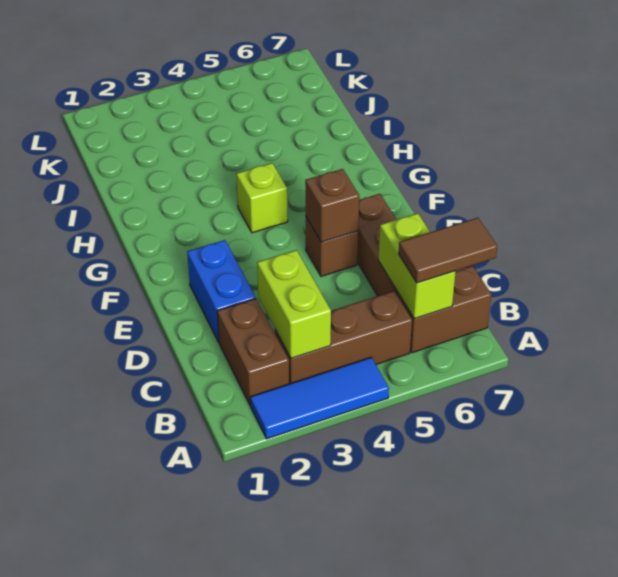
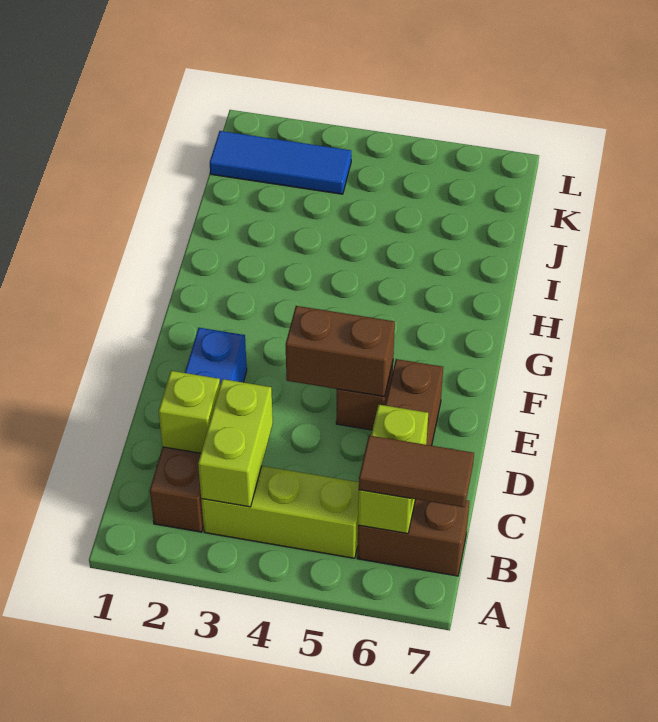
blue 1x3 tile [250,357,389,439] -> blue 1x3 tile moved to [210,131,351,194]
brown 1x3 brick [275,291,412,384] -> lime 1x3 brick [201,466,359,558]
brown 1x1 brick [305,169,359,242] -> brown 1x2 brick [286,306,395,397]
lime 1x1 brick [236,163,288,233] -> lime 1x1 brick moved to [159,371,220,453]

